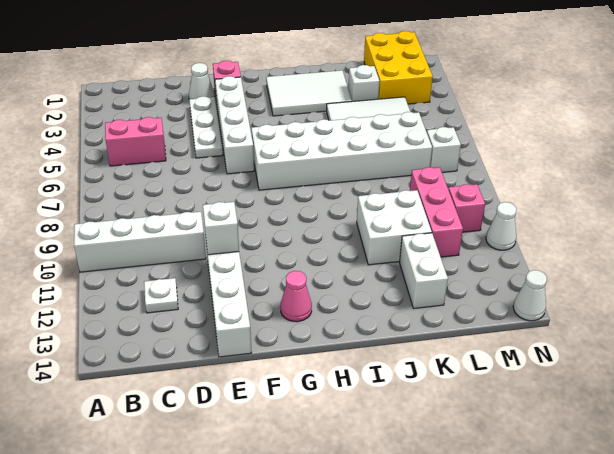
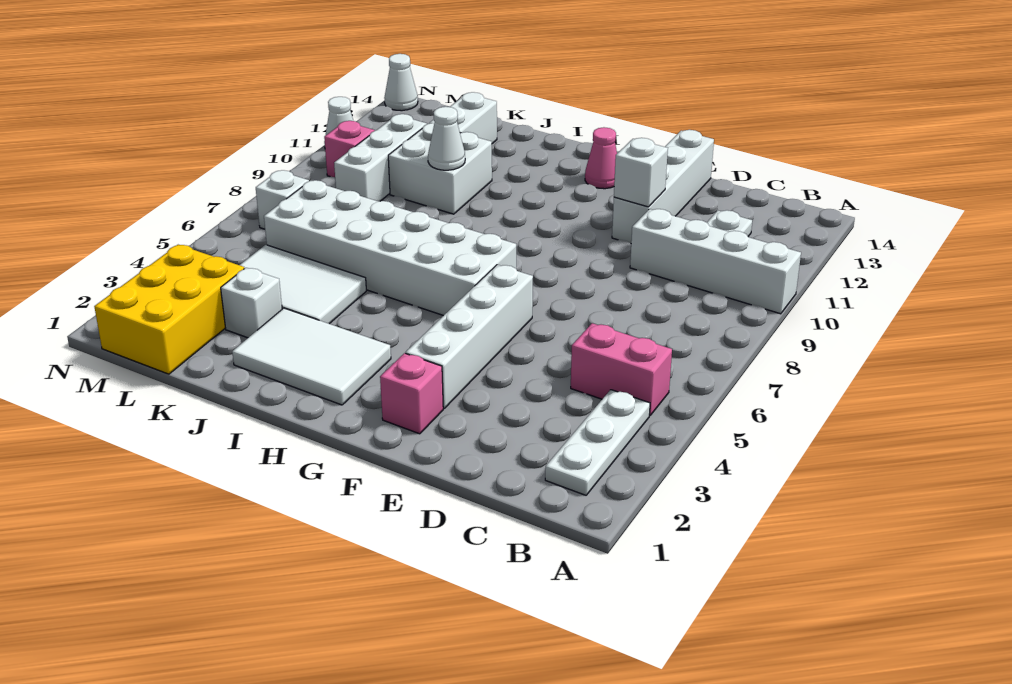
white 1x1 cone [189,63,214,99] -> white 1x1 cone moved to [428,107,465,170]
white 1x3 plate [189,96,223,158] -> white 1x3 plate moved to [545,390,650,495]
pink 1x3 brick [410,167,463,257] -> white 1x3 brick [334,114,427,201]

